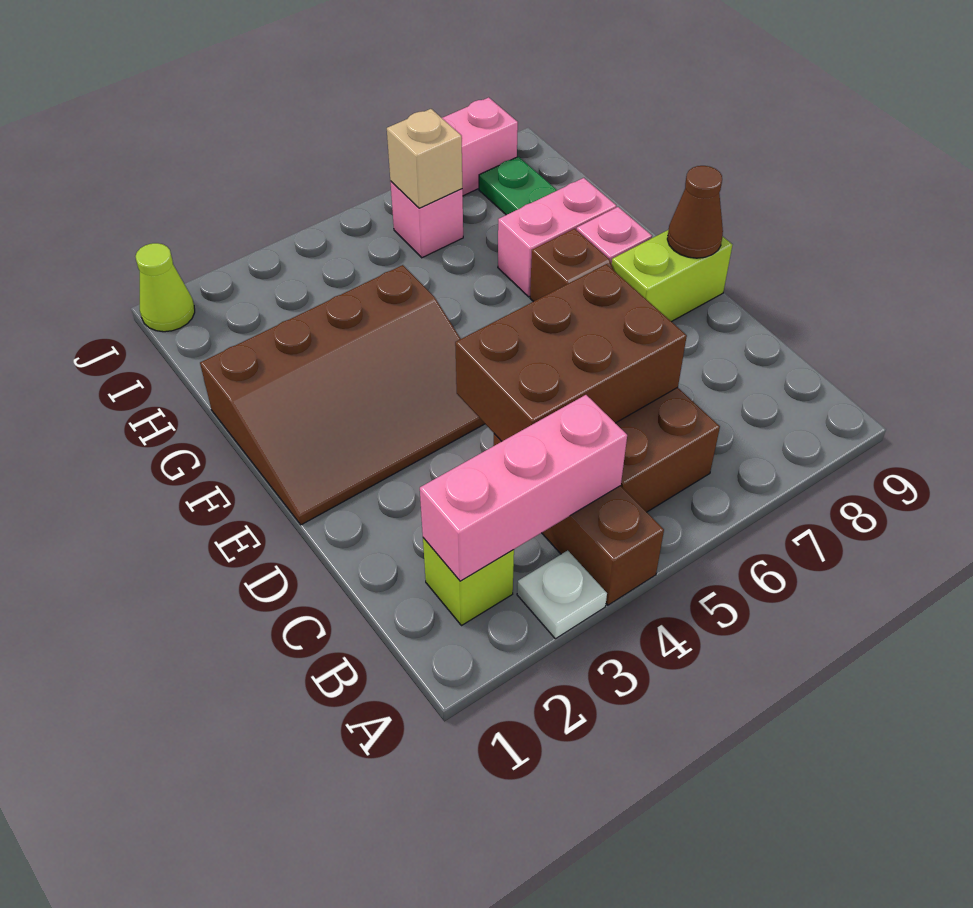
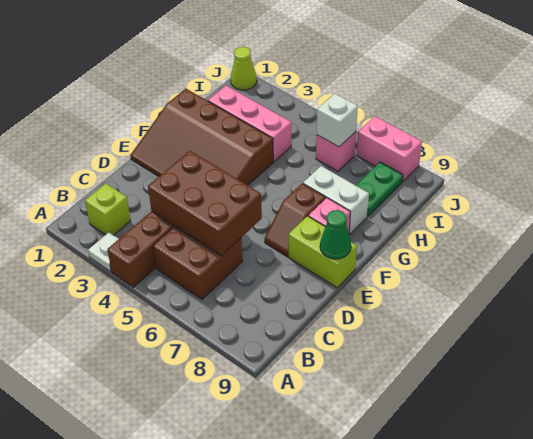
pink 1x3 brick [420,395,627,581] -> pink 1x3 brick moved to [208,86,291,161]
brown 1x1 cone [667,166,723,258] -> green 1x1 cone [320,210,351,259]
pink 1x2 brick [498,178,616,297] -> white 1x2 brick [303,166,369,234]
tan 1x1 brick [387,109,462,208] -> white 1x1 brick [317,94,358,147]

